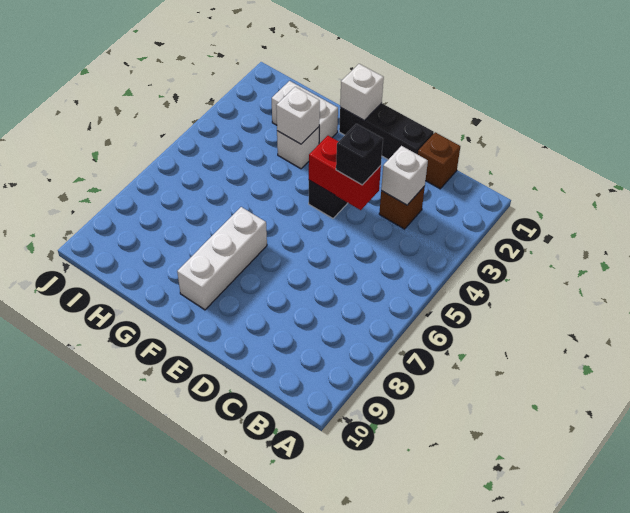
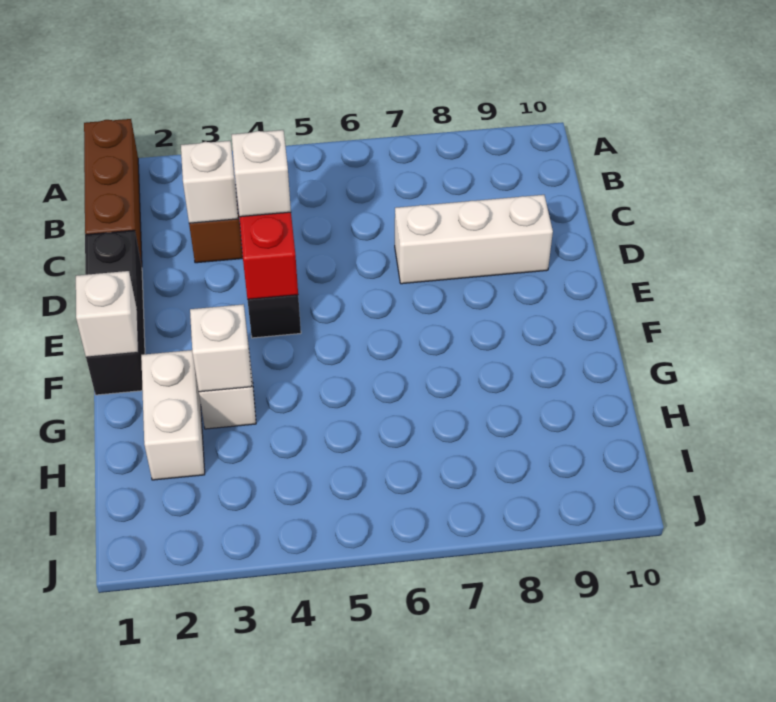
brown 1x1 brick [418,132,460,189] -> brown 1x3 brick [84,119,142,266]
black 1x1 brick [336,124,383,185] -> white 1x1 brick [232,130,291,217]
white 1x3 brick [177,207,267,310] -> white 1x3 brick moved to [395,195,553,284]

